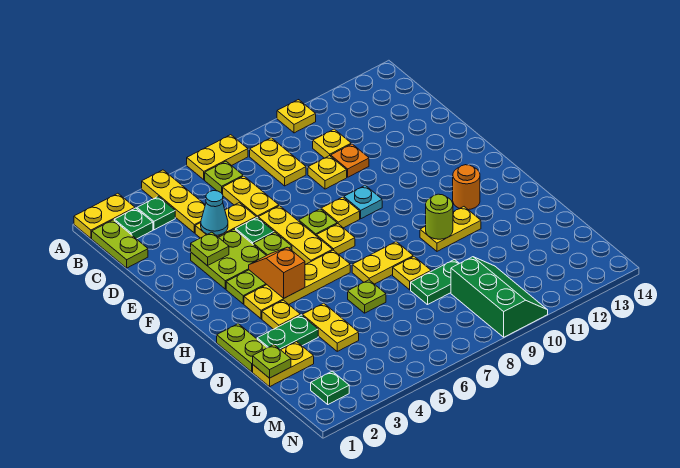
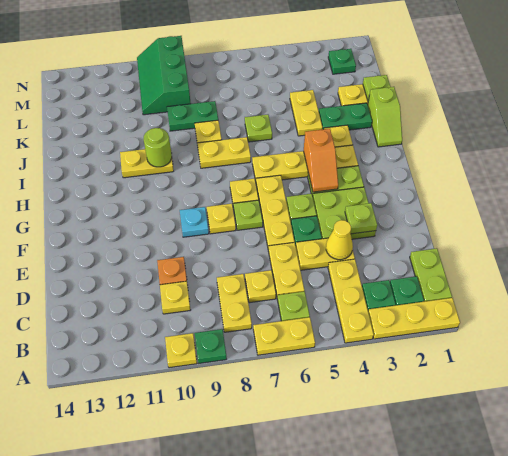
yellow 1x2 plate [74,193,135,238] -> yellow 1x3 plate [368,298,460,339]
none -> green 1x1 plate [195,329,227,363]
cyan 1x1 cone [201,191,228,235] -> yellow 1x1 cone [326,220,353,260]
yellow 1x1 plate [308,156,347,189] -> yellow 1x1 plate moved to [245,270,276,303]
orange 1x1 round brick [453,165,480,210] -> none
lime 1x2 plate [217,324,267,372] -> lime 1x2 slope [368,87,402,147]

